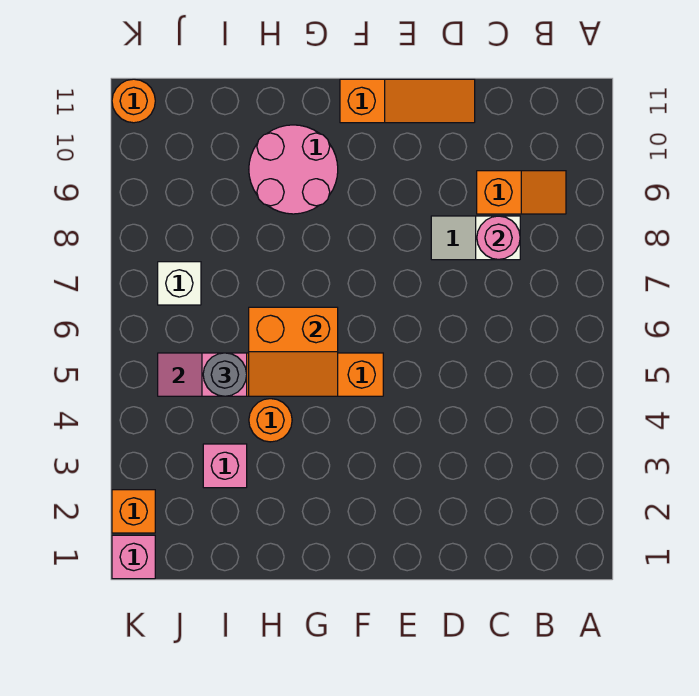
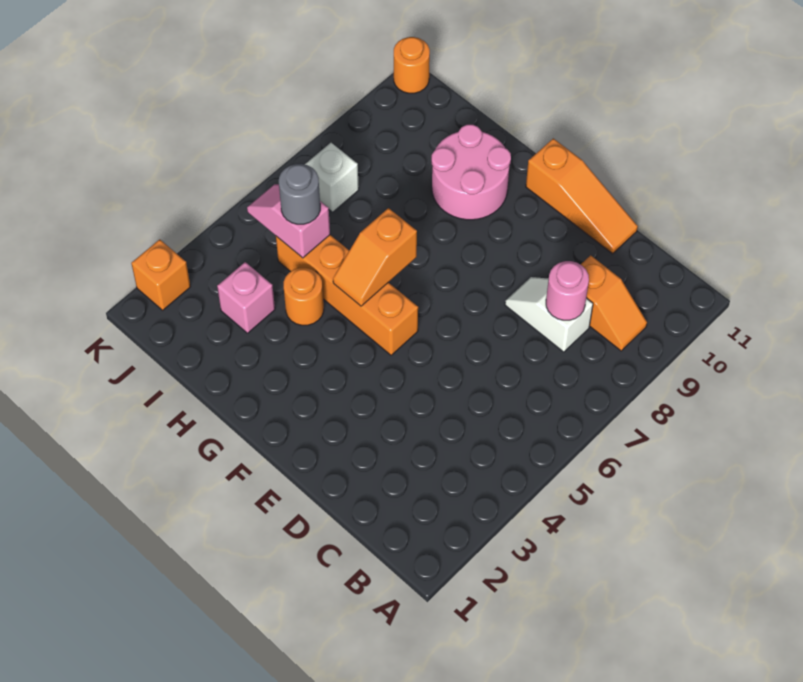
orange 2x2 slope [249,307,338,396] -> orange 1x2 slope [333,208,417,306]
pink 1x1 brick [112,535,155,579] -> none

